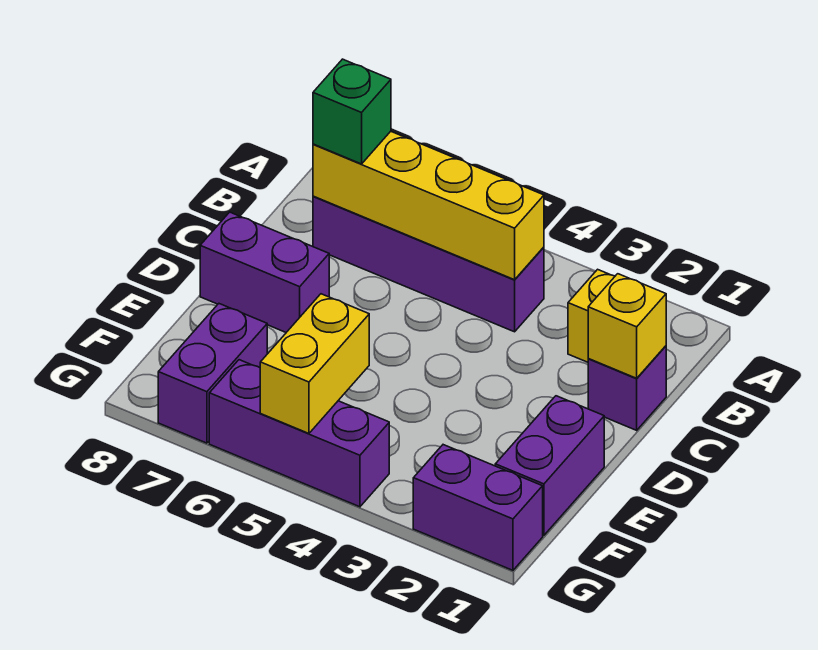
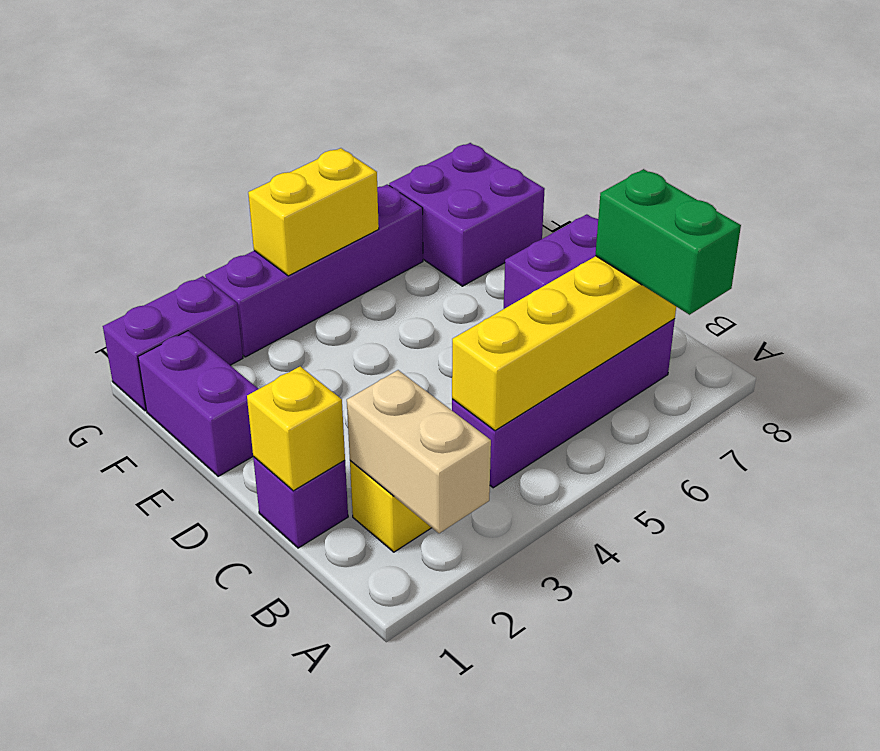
none -> tan 1x2 brick [347,370,491,533]
green 1x1 brick [313,59,391,164] -> green 1x2 brick [595,169,741,315]
yellow 1x2 brick [260,294,369,433] -> yellow 1x2 brick turned to [248,148,379,276]
purple 1x2 brick [158,304,267,443] -> purple 2x2 brick [389,143,545,286]
purple 1x3 brick [209,360,389,507] -> purple 1x4 brick [205,184,423,357]

